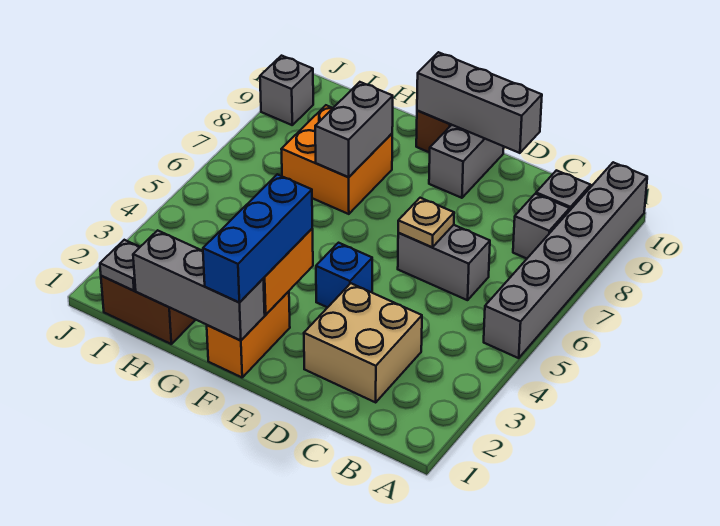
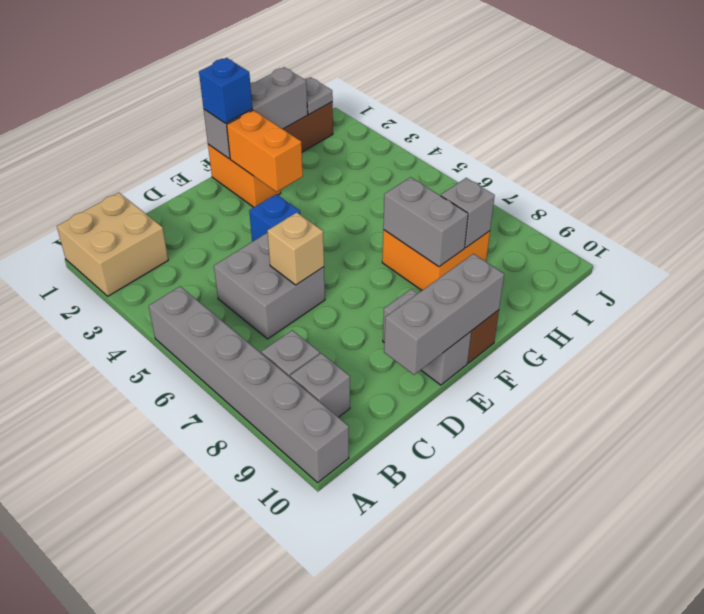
tan 2x2 brick [304,283,422,402] -> tan 2x2 brick moved to [57,193,168,296]
grey 1x2 brick [398,225,490,300] -> grey 2x2 brick [214,232,325,339]
tan 1x1 plate [398,198,454,247] -> tan 1x1 brick [267,212,324,285]
blue 1x3 brick [203,174,312,302] -> blue 1x1 brick [199,58,252,123]
grey 1x1 brick [260,56,313,125] -> grey 1x1 brick moved to [441,178,495,248]

